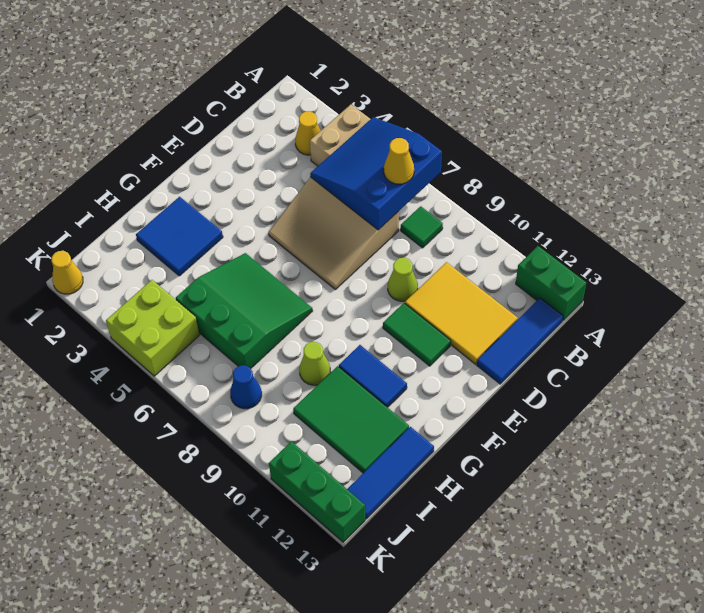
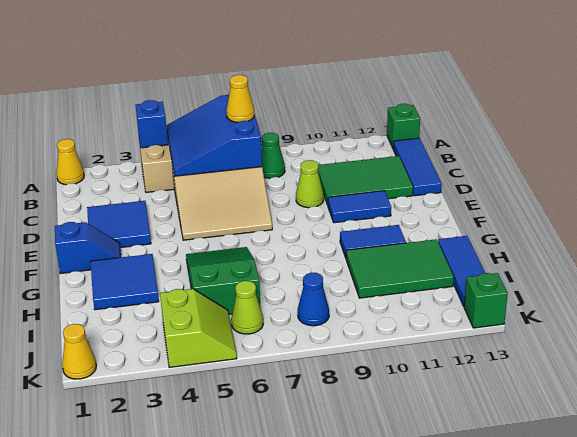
none -> blue 1x1 brick [135,100,168,148]
green 1x2 brick [516,246,586,321] -> green 1x1 brick [387,104,420,149]
yellow 1x1 cone [295,111,321,155] -> yellow 1x1 cone moved to [56,139,84,185]
green 1x1 tile [401,206,443,248] -> green 1x1 cone [261,133,285,178]
yellow 2x3 tile [405,262,518,364] -> green 2x3 tile [318,156,413,205]
none -> blue 2x2 tile [87,201,151,248]
green 1x2 tile [383,303,451,366] -> blue 1x2 tile [328,191,391,223]
none -> blue 1x2 slope [55,222,121,274]
green 3x3 slope [176,253,312,369] -> green 2x3 slope [186,247,261,314]
lime 1x1 cone [299,342,330,385] -> lime 1x1 cone moved to [231,281,263,334]
lime 2x2 brick [106,280,200,376] -> lime 2x2 slope [160,289,237,368]
green 1x3 brick [269,441,365,542] -> green 1x1 brick [464,273,508,328]

